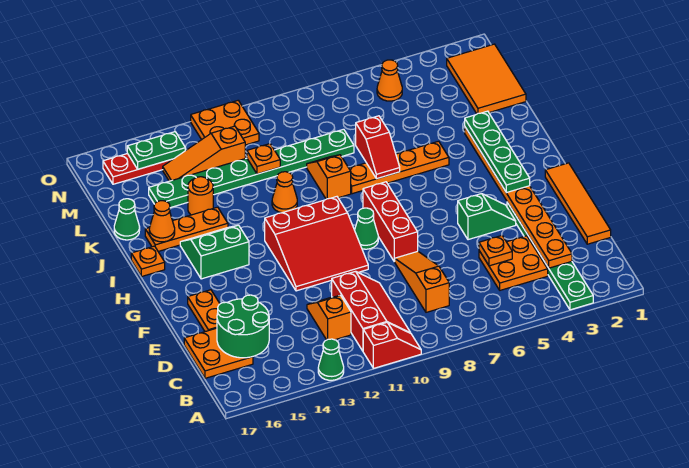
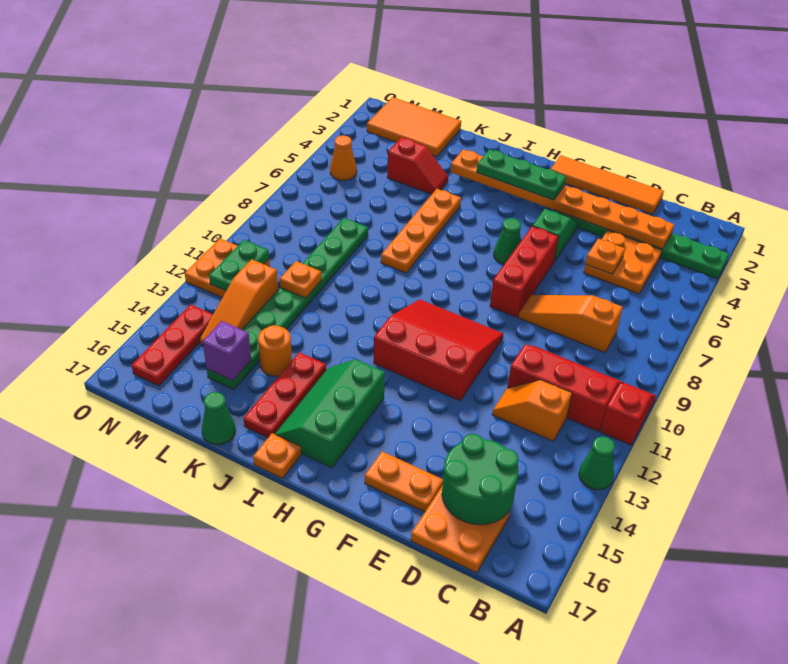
red 1x3 brick [363,182,418,261] -> red 1x3 brick turned to [490,226,558,317]
red 3x3 slope [265,197,368,291] -> red 3x3 slope turned to [374,299,503,401]
green 1x4 plate [465,111,530,193] -> green 1x3 plate [477,149,566,200]
green 1x1 cone [355,208,378,249] -> green 1x1 cone moved to [494,218,521,265]
green 2x2 slope [180,225,249,279] -> green 2x3 slope [275,359,385,468]
red 1x2 slope [356,116,400,179] -> red 1x2 slope moved to [387,137,448,194]
orange 1x2 slope [307,155,351,199] -> none
orange 1x1 cone [272,172,297,213] -> none
orange 1x3 plate [145,207,228,251] -> red 1x3 plate [244,352,326,437]
orange 1x1 cone [149,201,175,242] -> none
none -> purple 1x1 brick [203,321,251,381]
green 1x2 plate [127,132,185,169] -> green 1x2 plate moved to [209,240,269,291]

